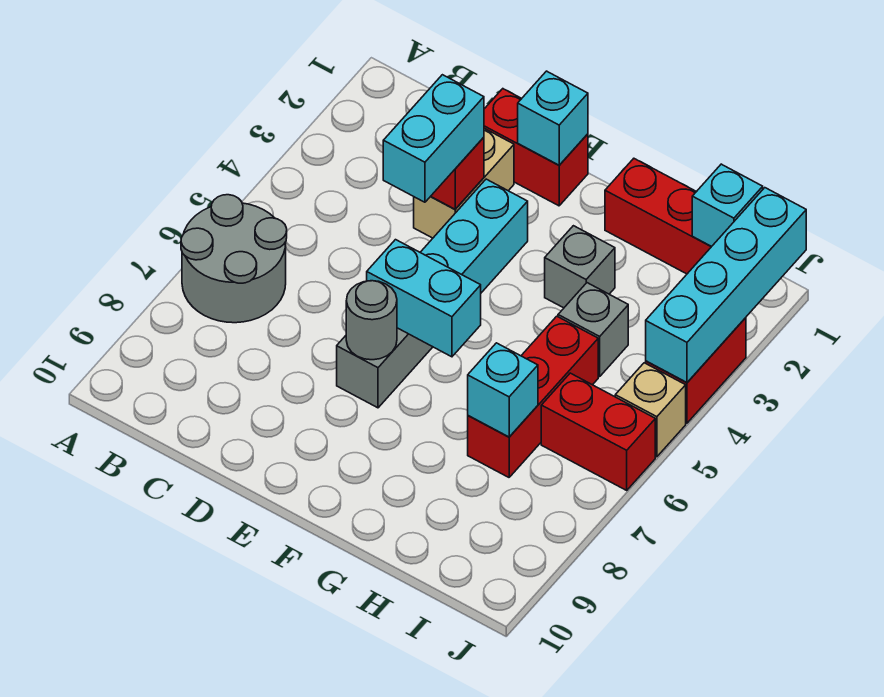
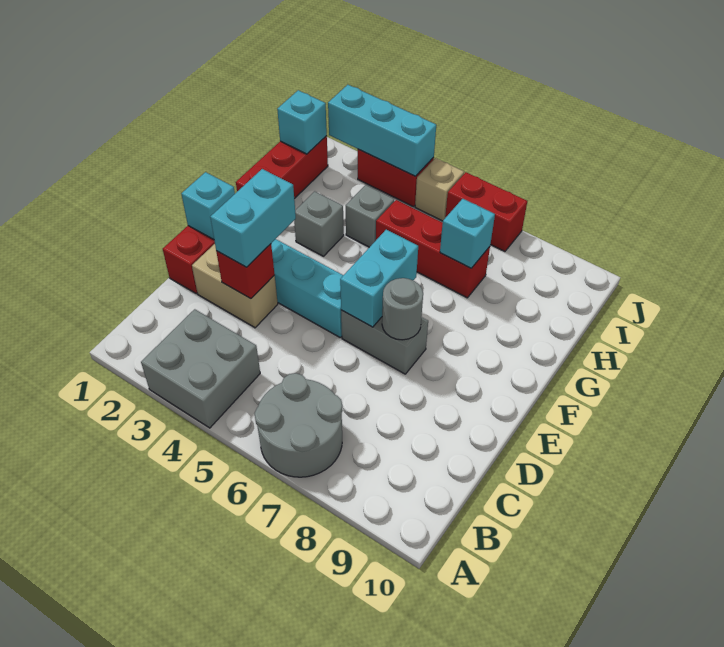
none -> grey 2x2 brick [141,309,260,428]
cyan 1x2 brick [383,75,484,202] -> cyan 1x2 brick turned to [210,169,296,267]
red 1x2 brick [541,373,655,490] -> red 1x2 brick turned to [445,172,527,251]
cyan 1x4 brick [646,188,806,382] -> cyan 1x3 brick [328,85,436,176]

